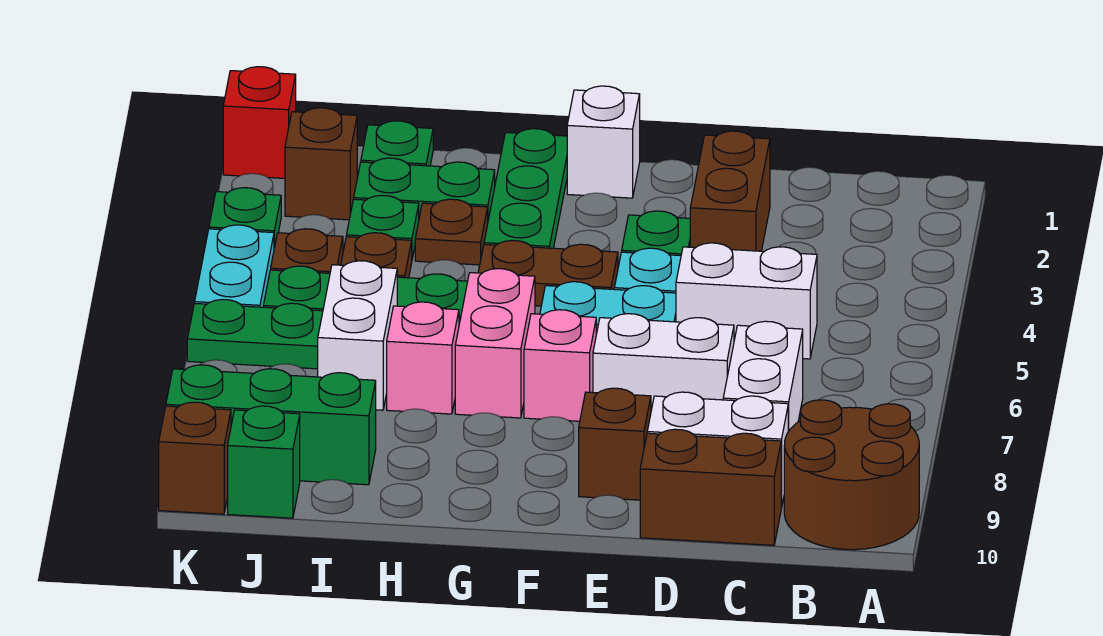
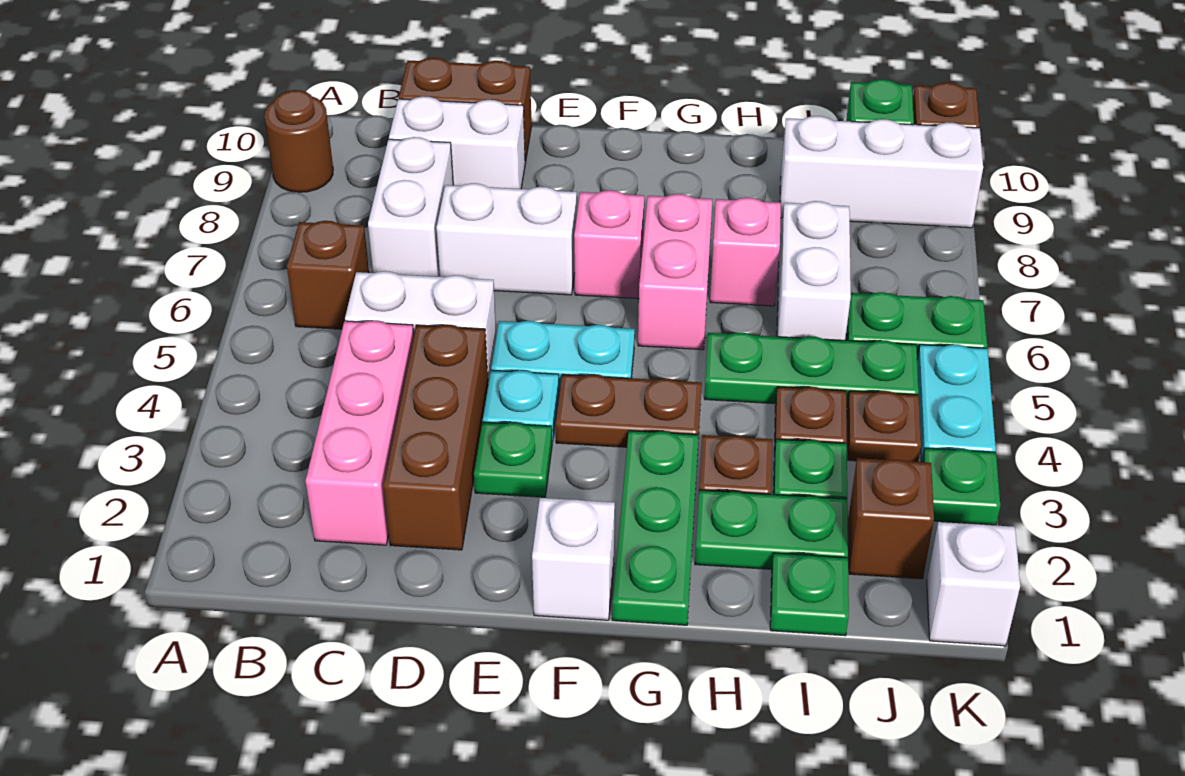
brown 2x2 round brick [784,400,919,550] -> brown 1x1 round brick [264,90,333,192]
none -> pink 1x3 brick [306,321,414,545]
brown 1x2 brick [690,131,770,251] -> brown 1x3 brick [383,325,488,550]
brown 1x1 brick [579,388,651,500] -> brown 1x1 brick moved to [287,221,369,329]
green 1x3 brick [166,365,376,485] -> white 1x3 brick [780,116,983,228]
red 1x1 brick [223,67,296,178] -> white 1x1 brick [927,522,1020,646]

